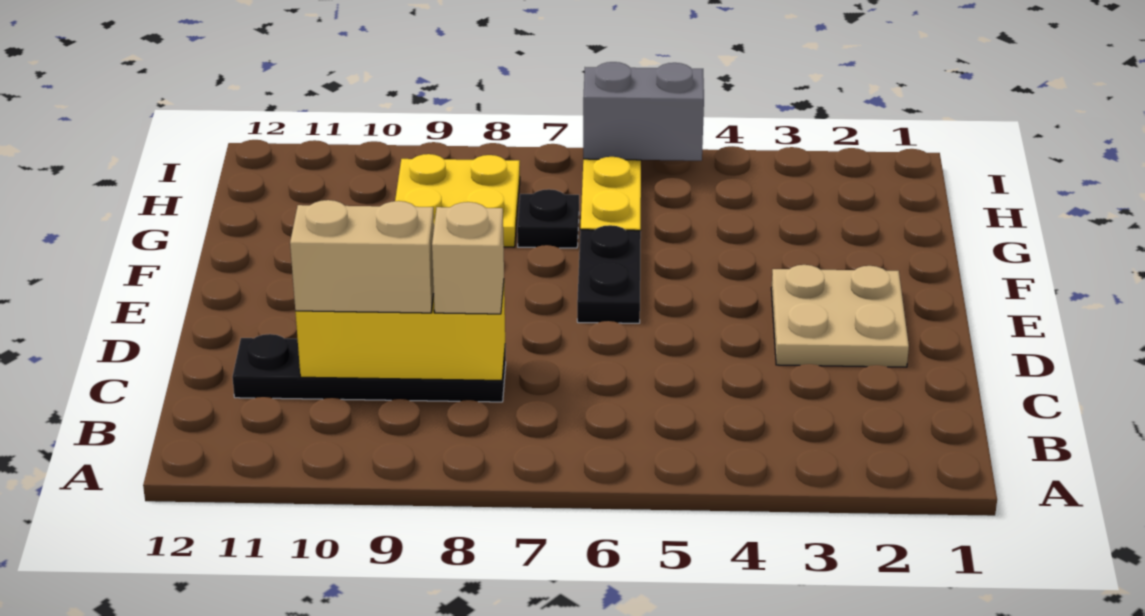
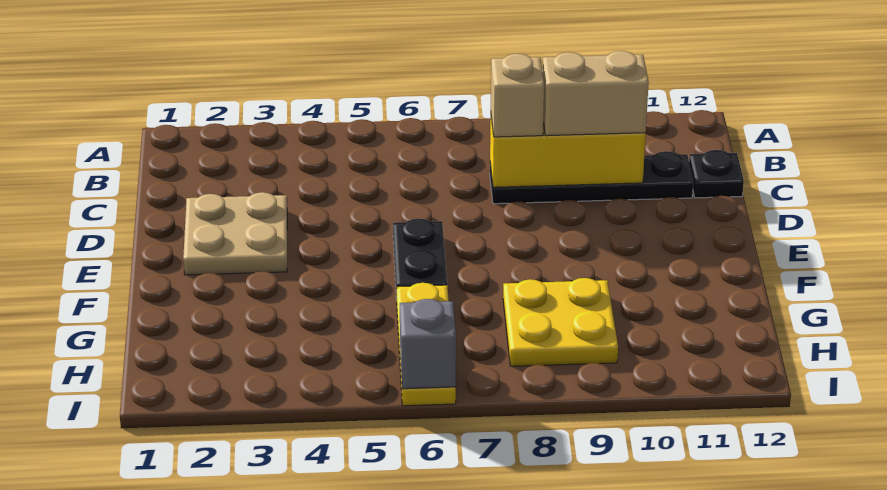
black 1x1 plate [517,189,579,248] -> black 1x1 plate moved to [689,150,744,198]
grey 1x2 brick [583,62,704,161] -> grey 1x1 brick [400,299,456,389]

